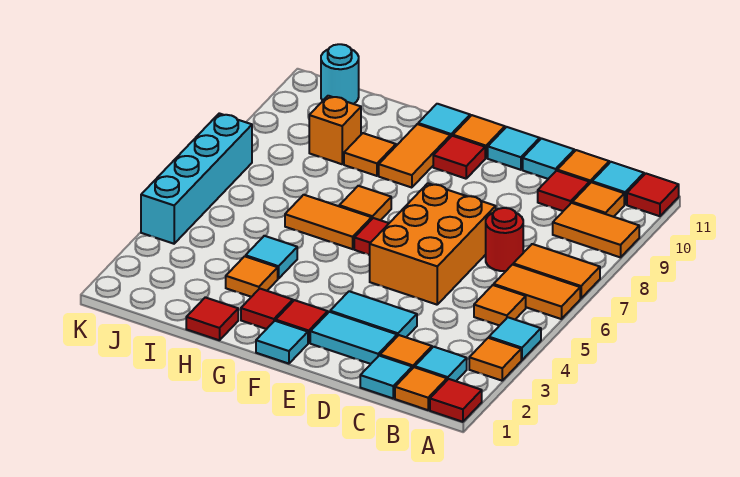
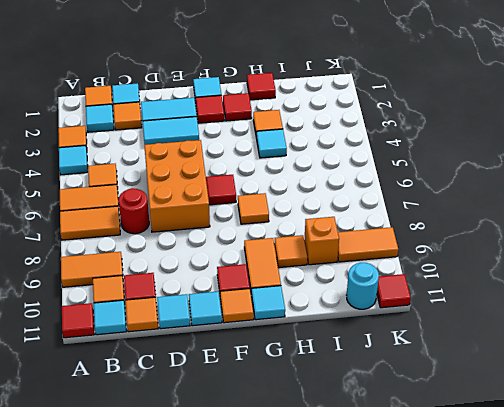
red 1x1 tile [430,379,482,422] -> red 1x1 tile moved to [377,274,411,308]
orange 1x2 tile [285,195,372,249] -> orange 1x2 tile moved to [338,227,398,262]
cyan 1x4 brick [141,113,252,244] -> none

